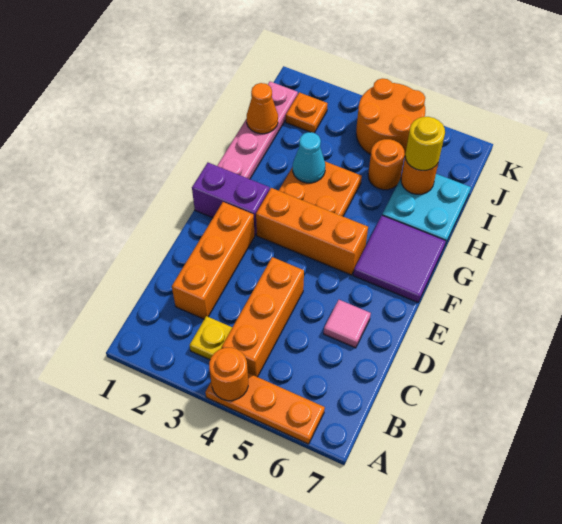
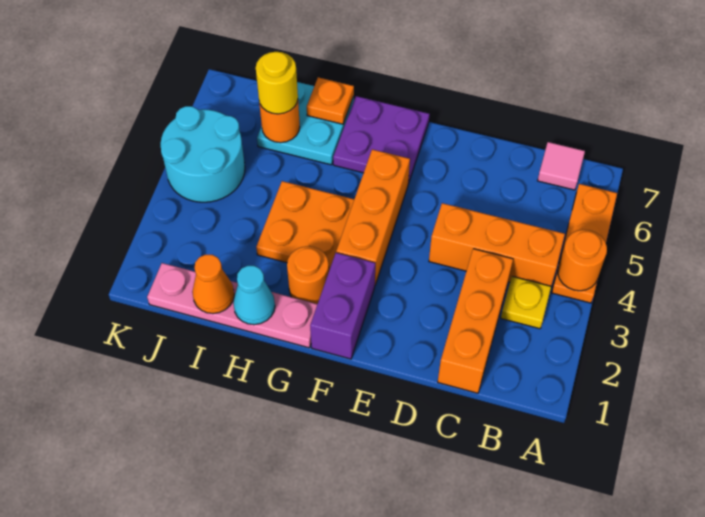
orange 1x3 brick [172,202,255,319] -> orange 1x3 brick turned to [438,249,513,393]
pink 1x1 tile [324,300,371,348] -> pink 1x1 tile moved to [538,142,585,190]
purple 2x2 tile [353,215,446,302] -> purple 2x2 plate [333,96,429,184]
cyan 1x1 cone [293,132,325,183] -> cyan 1x1 cone moved to [233,266,275,325]
orange 1x1 round brick [368,139,405,190] -> orange 1x1 round brick moved to [287,246,329,304]
orange 1x1 plate [286,92,328,133] -> orange 1x1 plate moved to [307,77,354,124]
orange 2x2 round brick [356,78,425,157] -> cyan 2x2 round brick [161,106,245,202]

